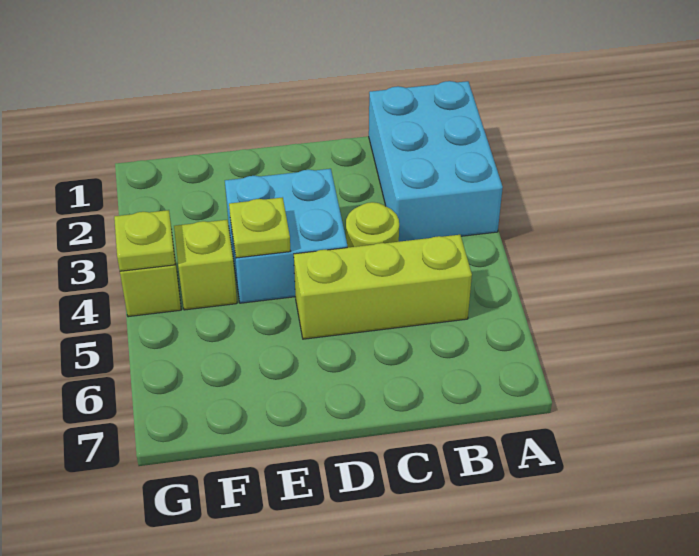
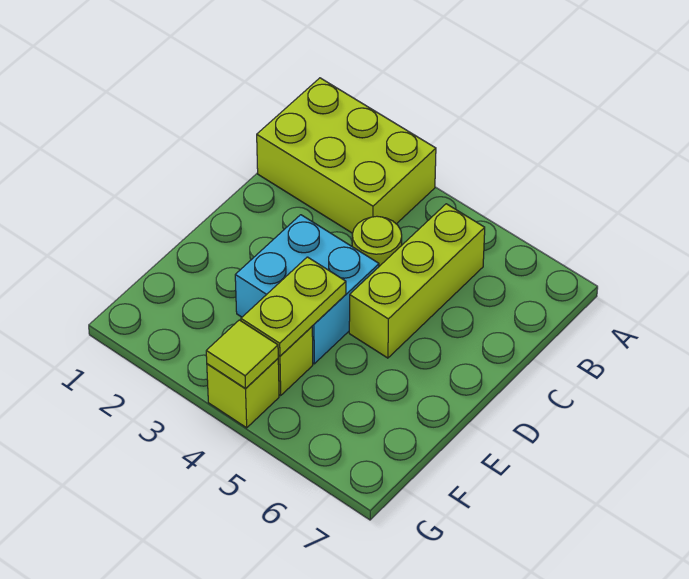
cyan 2x3 brick [369,81,503,242] -> lime 2x3 brick [257,78,436,233]
lime 1x1 plate [229,197,290,258] -> lime 1x2 plate [241,257,346,356]
lime 1x1 plate [114,210,175,271] -> lime 1x1 tile [206,320,278,388]

